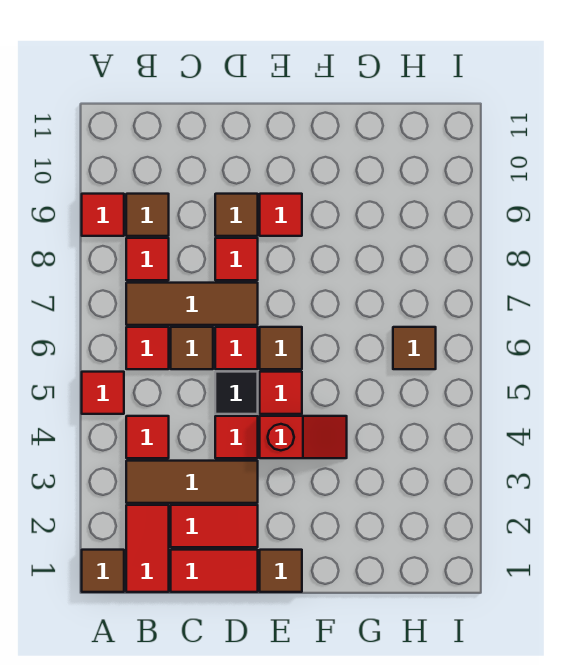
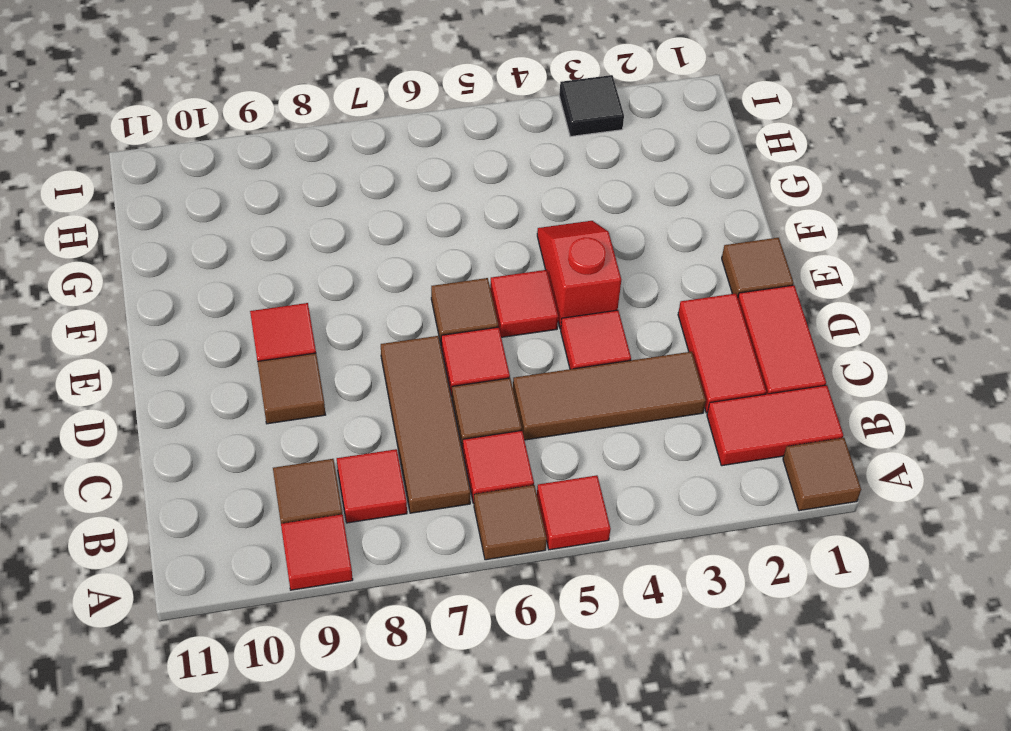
brown 1x3 tile [126,461,258,503] -> brown 1x3 tile turned to [513,352,706,440]
red 1x1 tile [126,416,169,458] -> none
black 1x1 tile [215,372,258,414] -> black 1x1 tile moved to [559,75,624,137]
red 1x1 tile [215,238,258,280] -> none
brown 1x1 tile [393,327,436,369] -> brown 1x1 tile moved to [474,485,547,560]

